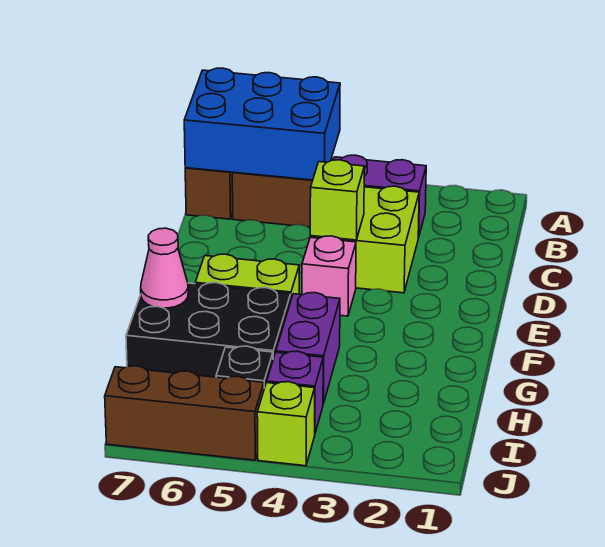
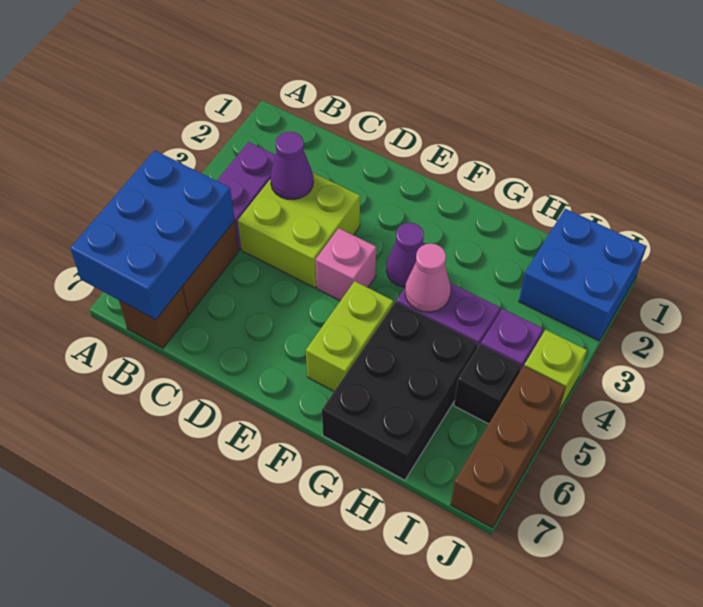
none -> purple 1x1 cone [270,132,314,200]
lime 1x1 brick [310,160,364,240] -> none
none -> purple 1x1 cone [386,223,424,287]
pink 1x1 cone [141,228,188,308] -> pink 1x1 cone moved to [405,244,451,312]
none -> blue 2x2 brick [519,209,647,341]

